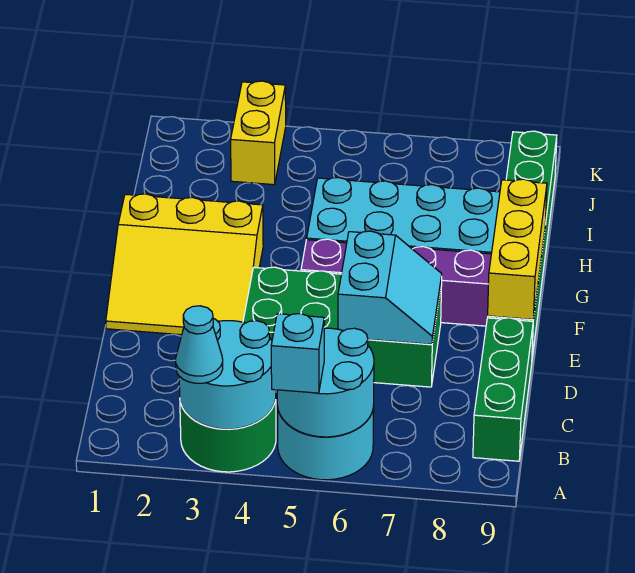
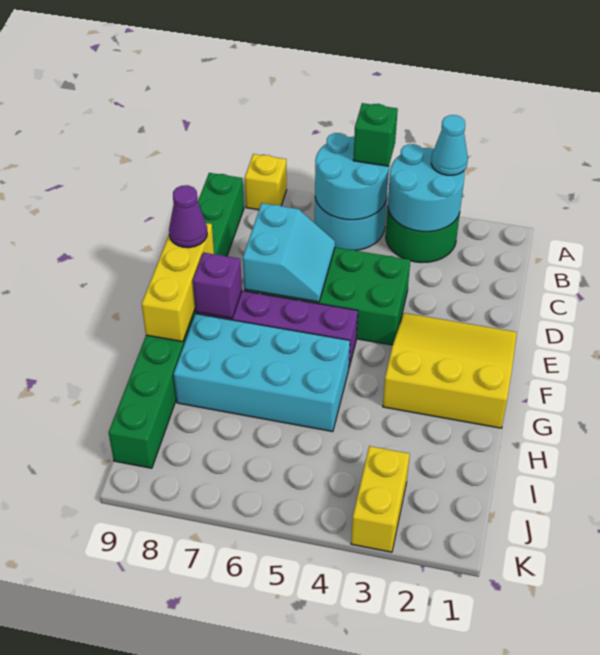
cyan 1x1 brick [271,314,324,393] -> green 1x1 brick [353,103,398,166]
none -> yellow 1x1 brick [245,154,287,210]
cyan 2x2 slope [338,231,442,344] -> cyan 2x2 slope turned to [243,203,335,302]
none -> purple 1x1 cone [169,185,207,248]
none -> purple 1x1 brick [193,252,242,318]

